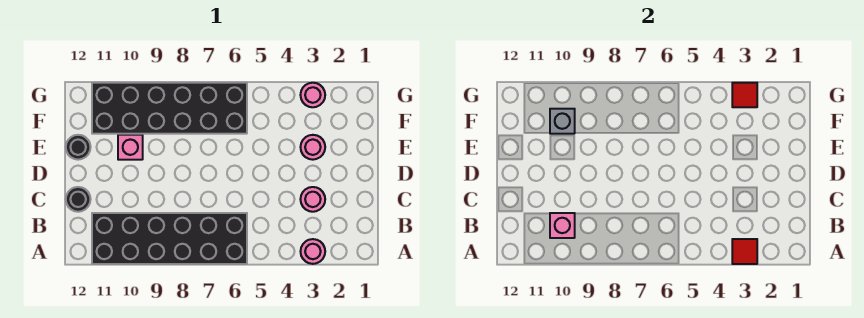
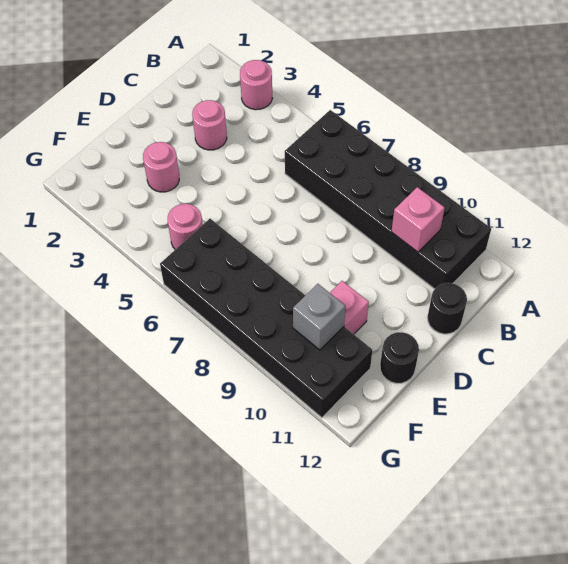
red 1x1 tile [732,239,757,264] -> none
pink 1x1 round brick [301,83,325,107] -> pink 1x1 round brick moved to [168,204,203,249]
red 1x1 tile [732,83,757,107] -> none

